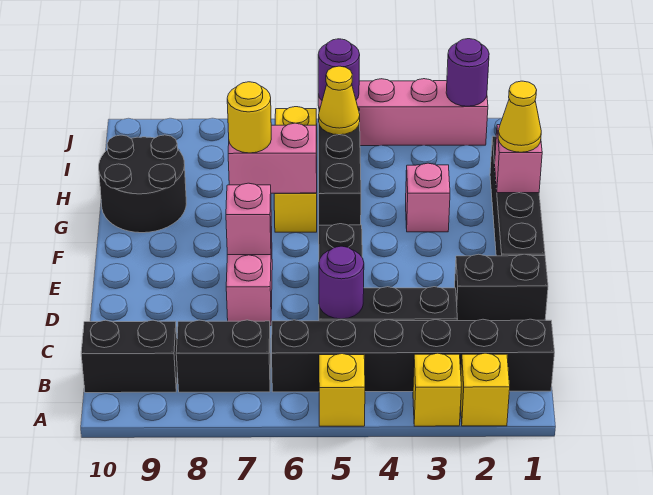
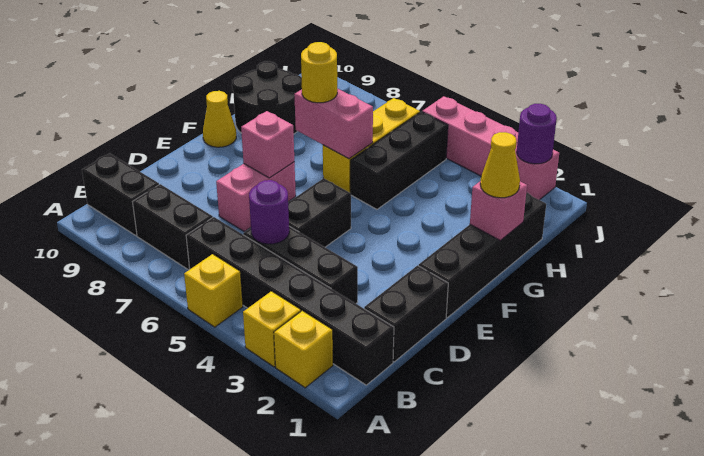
black 1x2 brick [455,254,548,321] -> black 1x2 brick turned to [364,265,448,362]
pink 1x1 brick [406,163,450,232] -> none
yellow 1x1 cone [319,66,360,135] -> yellow 1x1 cone moved to [203,91,236,147]
purple 1x1 round brick [318,39,360,100] -> none

